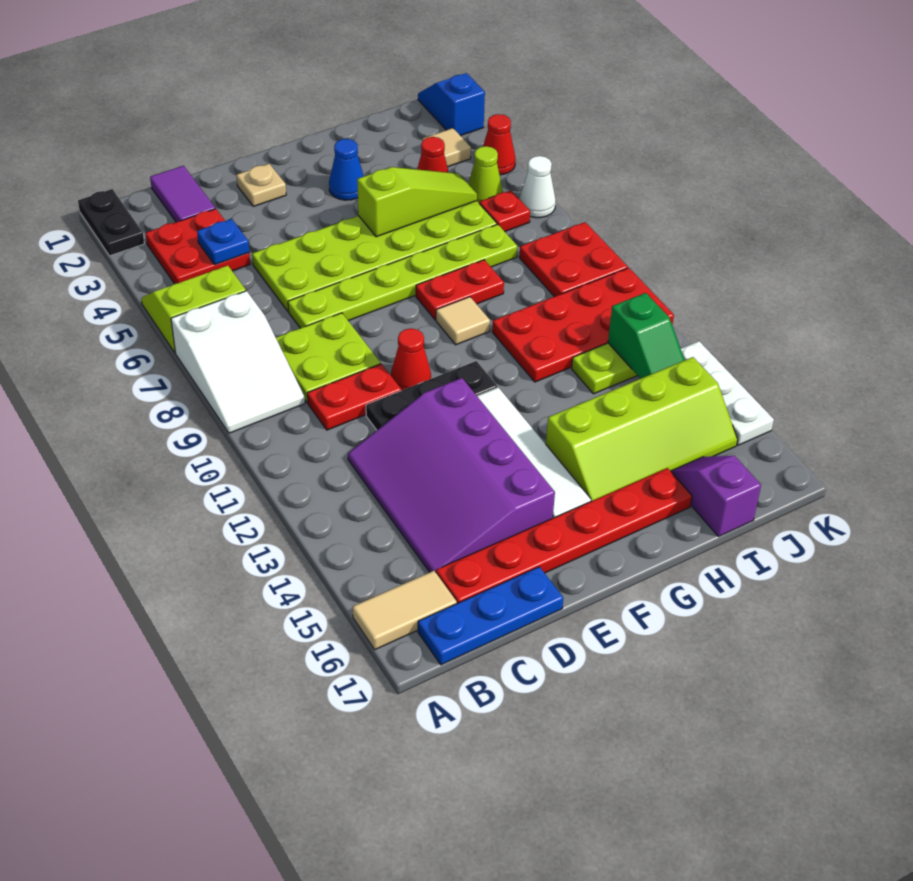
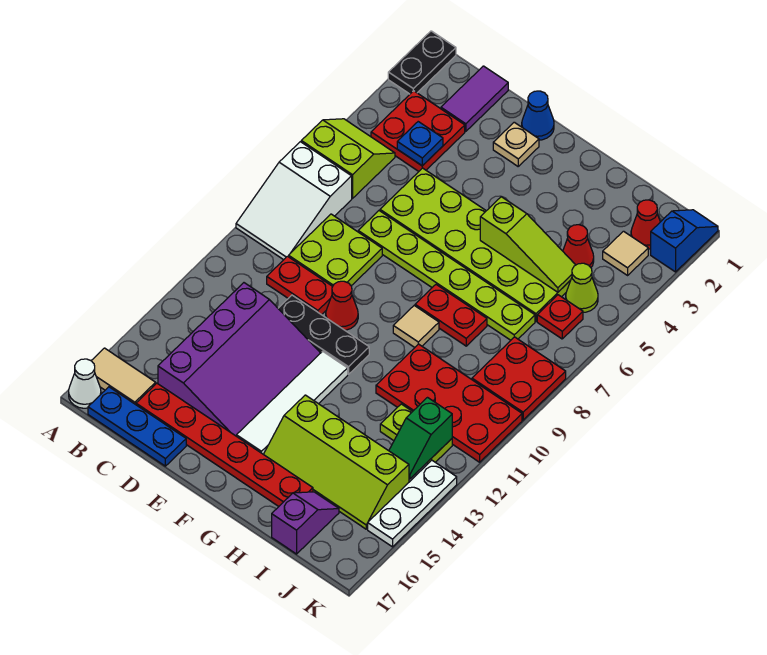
purple 3x4 slope [348,378,555,572] -> purple 3x4 slope turned to [158,283,320,436]
blue 1x1 cone [329,139,364,200] -> blue 1x1 cone moved to [522,91,554,140]
red 1x1 cone [483,114,516,175] -> red 1x1 cone moved to [631,200,660,249]
white 1x1 cone [519,156,556,218] -> white 1x1 cone moved to [69,359,101,408]

